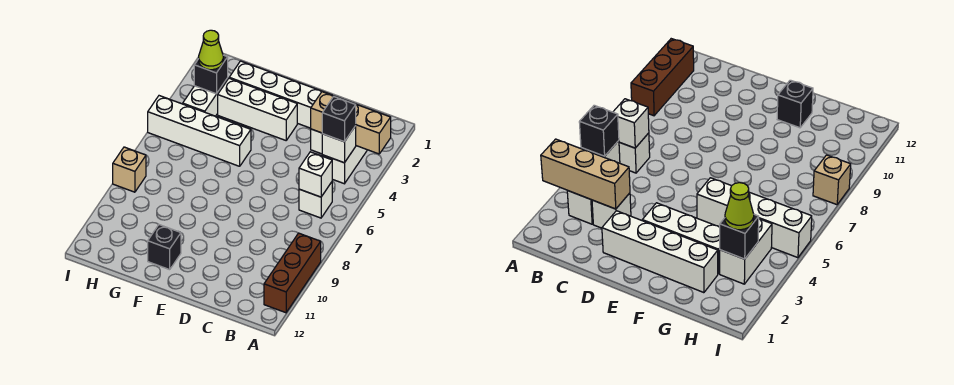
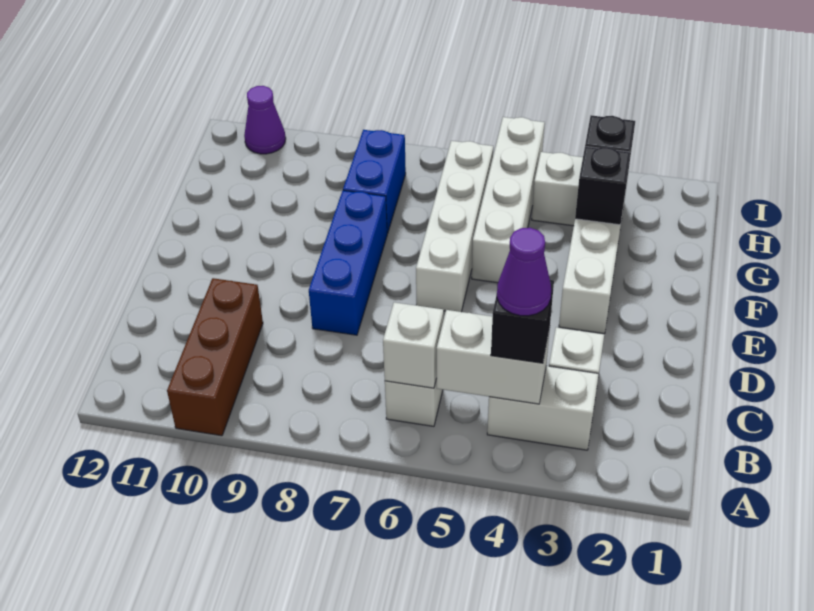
tan 1x3 brick [311,92,391,154] -> none
brown 1x3 brick [264,233,321,313] -> brown 1x3 brick turned to [167,278,263,436]
white 1x1 brick [322,126,356,163] -> white 1x2 brick [437,310,550,404]
none -> purple 1x1 cone [497,228,551,316]
white 1x4 brick [229,61,331,128] -> white 1x4 brick moved to [416,141,493,312]
none -> blue 1x3 brick [309,190,387,335]
black 1x1 brick [148,225,181,270] -> black 1x1 brick moved to [575,146,631,225]
none -> blue 1x2 brick [343,130,406,233]
lime 1x1 cone [199,30,223,70] -> none
tan 1x1 brick [113,147,146,192] -> none
none -> purple 1x1 cone [244,86,286,154]

